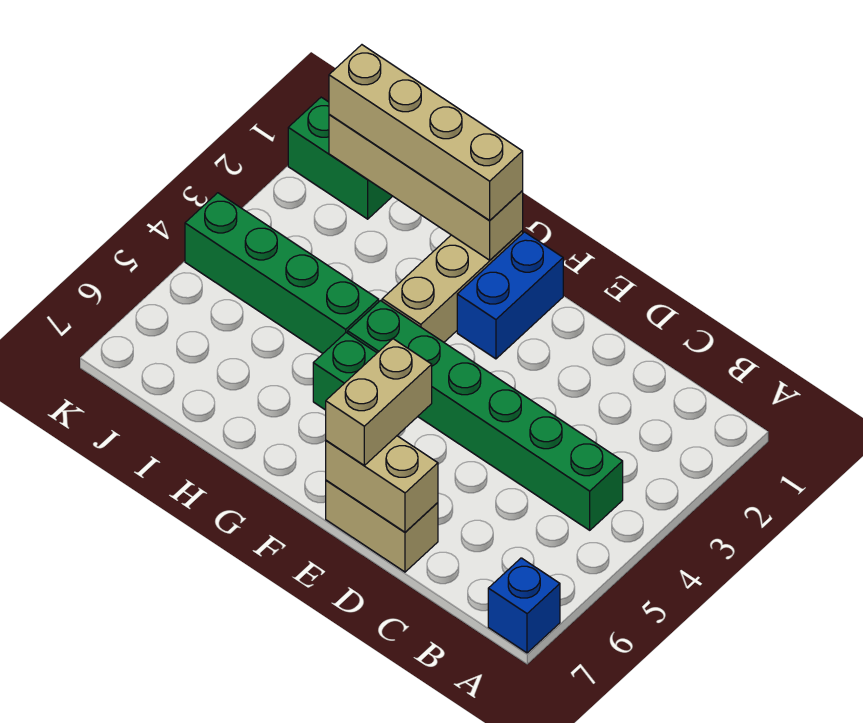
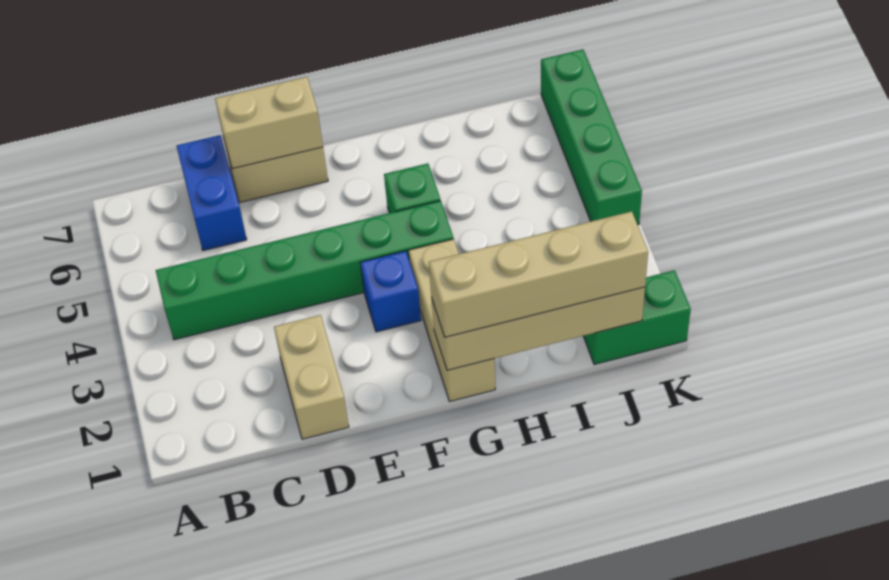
blue 1x1 brick [488,558,560,653] -> blue 1x1 brick moved to [360,251,421,332]
tan 1x2 brick [326,339,432,465] -> tan 1x2 brick moved to [274,315,349,439]
blue 1x2 brick [457,232,563,359] -> blue 1x2 brick moved to [177,135,247,251]
green 1x4 brick [185,193,379,353] -> green 1x4 brick turned to [541,49,642,225]

